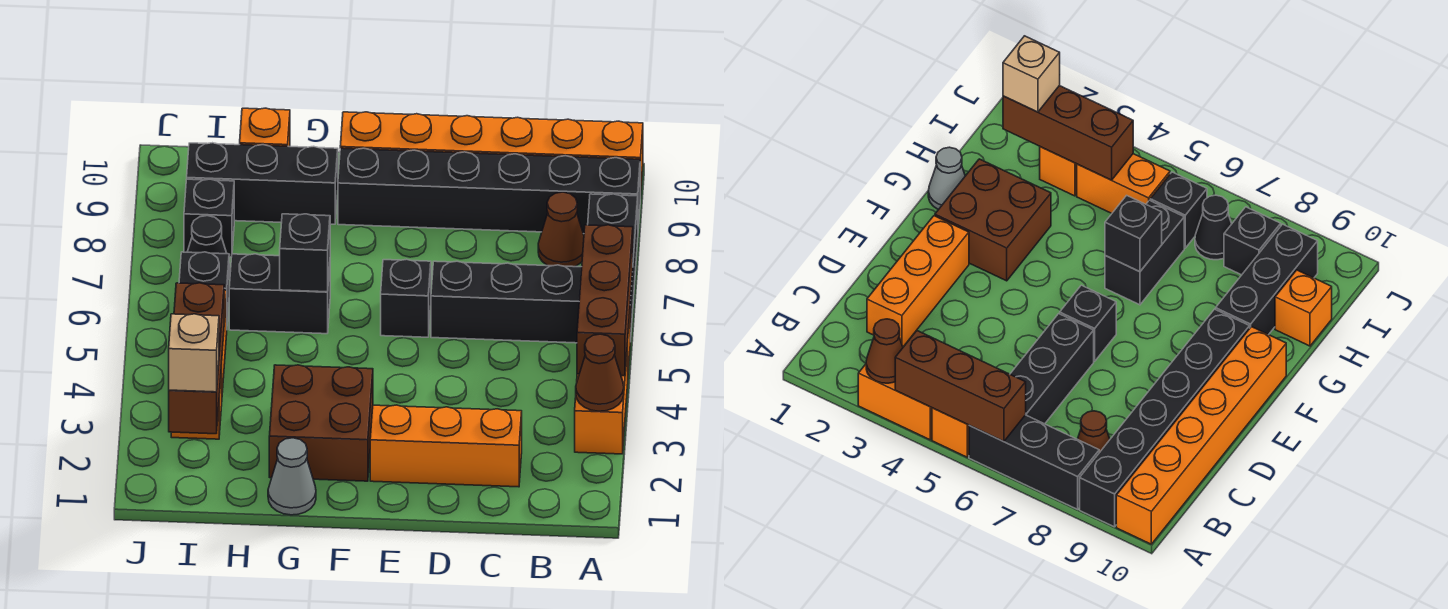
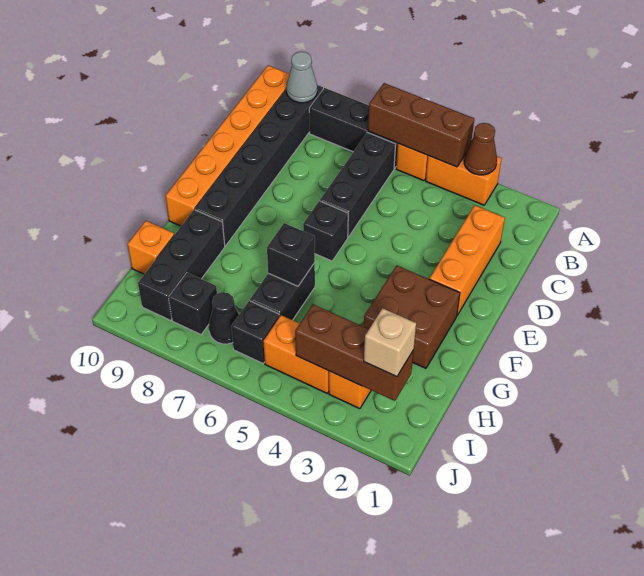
brown 1x1 cone [538,192,584,267] -> none
grey 1x1 cone [268,438,316,515] -> grey 1x1 cone moved to [286,52,317,103]

